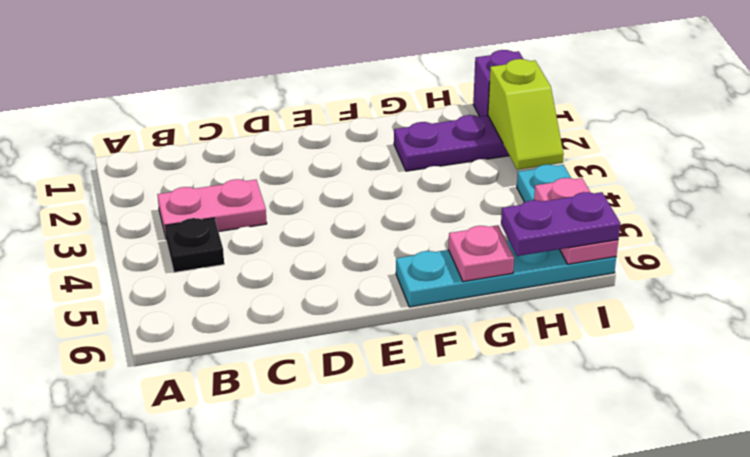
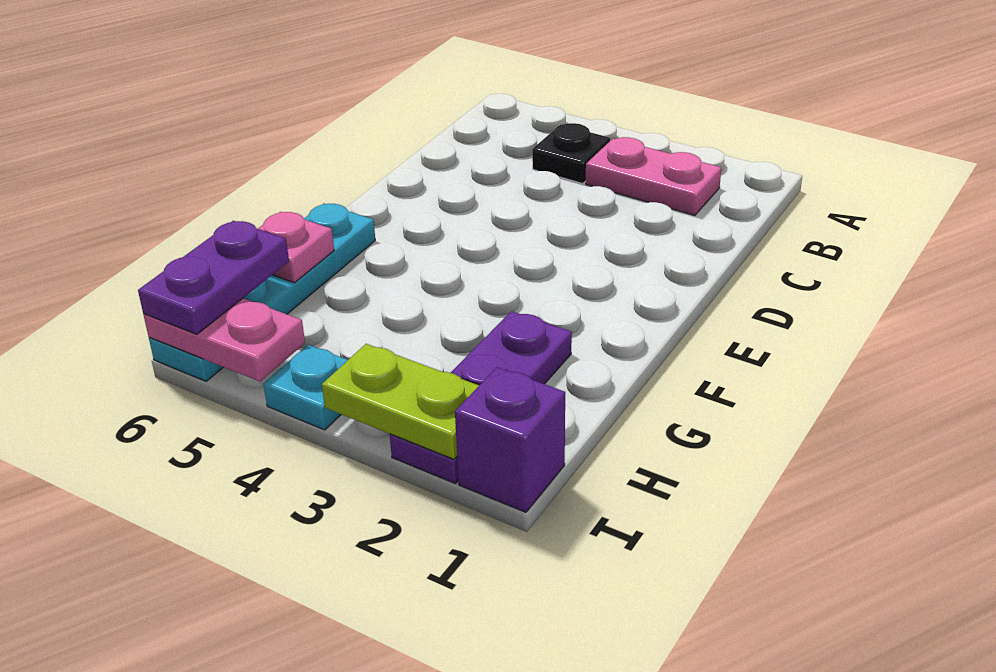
pink 1x2 plate [157,179,267,237] -> pink 1x2 plate turned to [586,137,721,215]
lime 1x2 slope [488,59,564,170] -> lime 1x2 plate [322,344,479,459]

